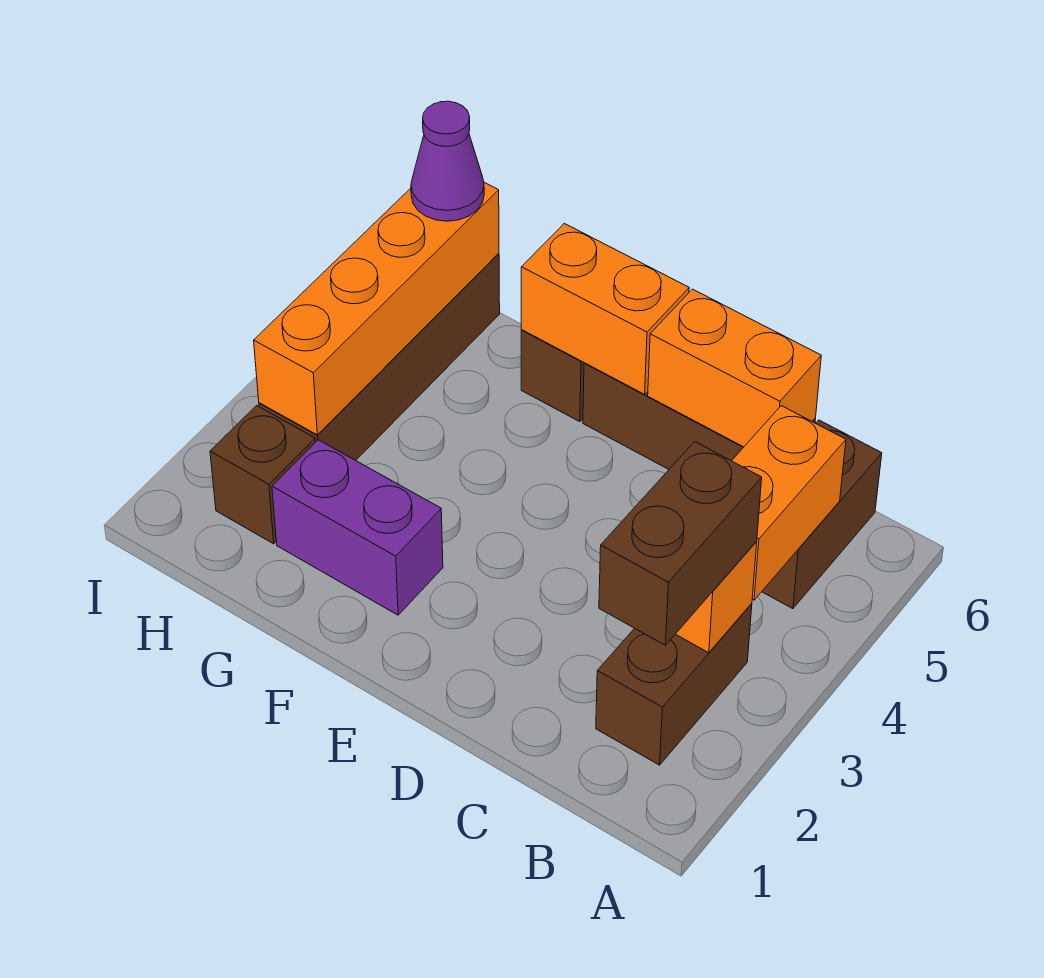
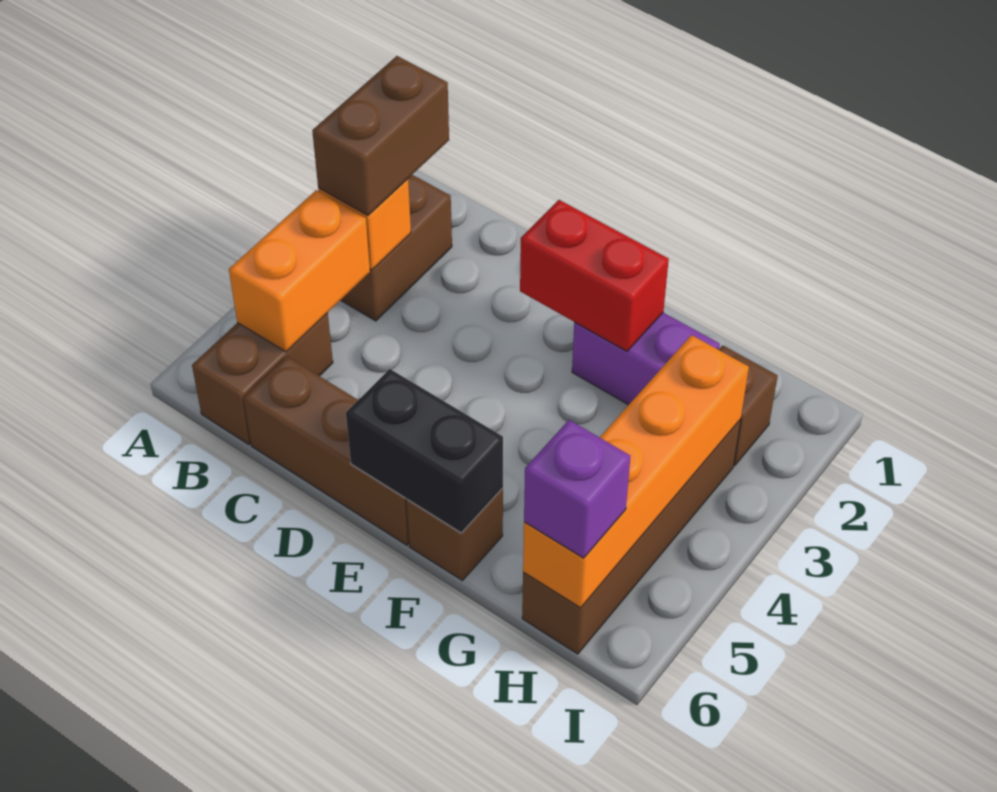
orange 1x2 brick [648,289,821,447] -> none
none -> red 1x2 brick [520,200,669,351]
orange 1x2 brick [521,224,689,394] -> black 1x2 brick [346,369,503,533]
purple 1x1 cone [411,101,484,221] -> purple 1x1 brick [524,420,630,558]

